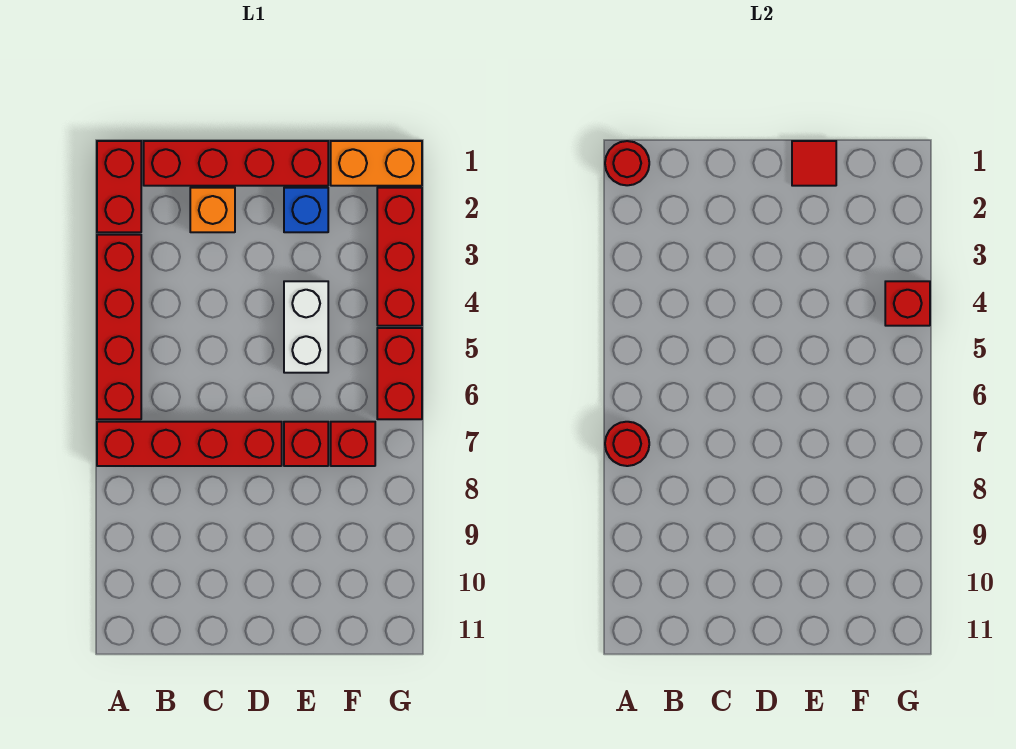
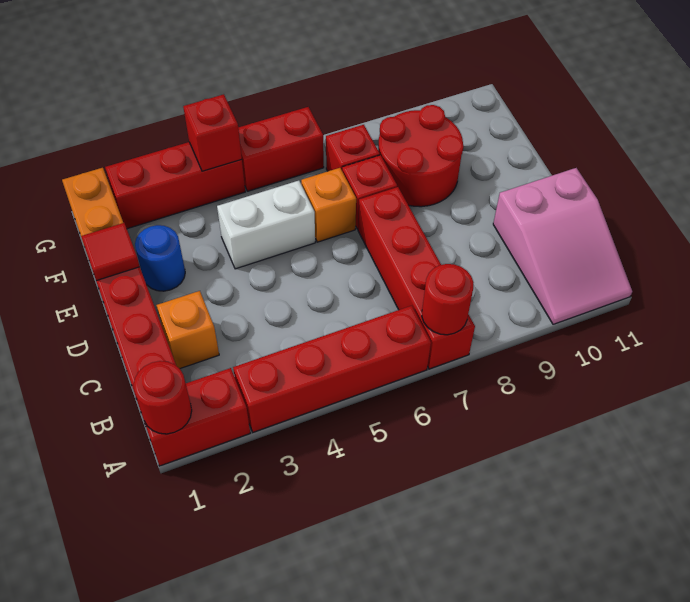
none -> pink 2x3 slope [493,168,632,324]
blue 1x1 brick [284,188,328,232] -> blue 1x1 round brick [135,225,185,291]
none -> orange 1x1 brick [301,168,356,242]
none -> red 2x2 round brick [378,105,463,207]

